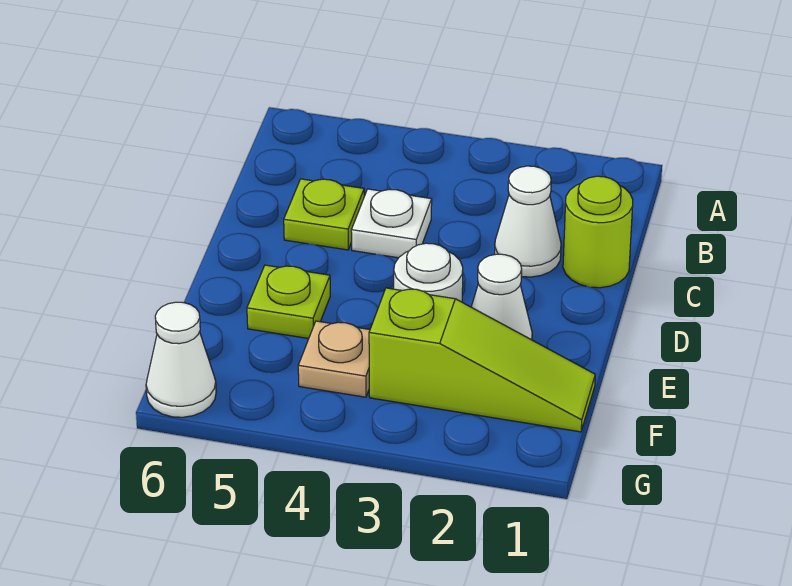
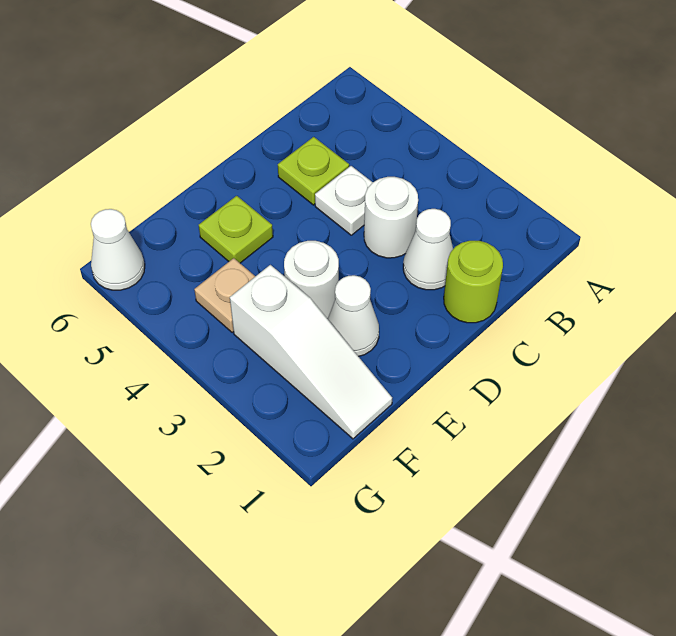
none -> white 1x1 round brick [364,177,418,258]
lime 1x3 slope [369,288,595,432] -> white 1x3 slope [230,265,392,439]

